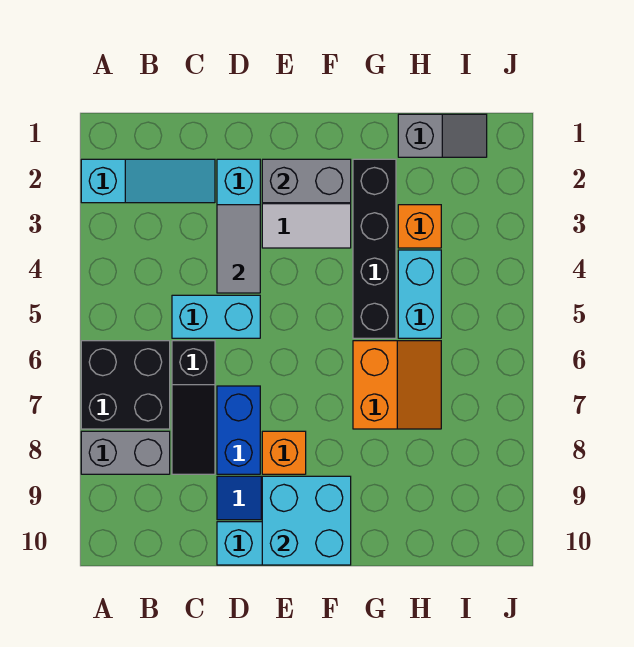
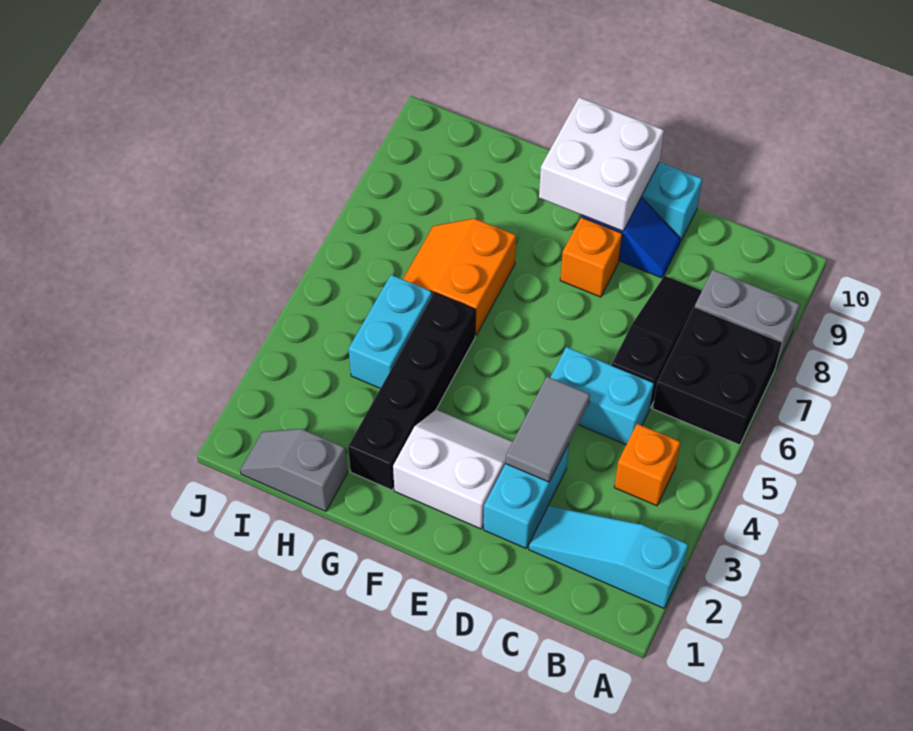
blue 1x2 brick [217,386,260,474] -> none
grey 1x2 brick [262,159,351,203] -> none
cyan 2x2 brick [262,476,351,565] -> white 2x2 brick [539,97,664,231]
orange 1x1 brick [398,205,441,248] -> orange 1x1 brick moved to [614,424,680,506]

